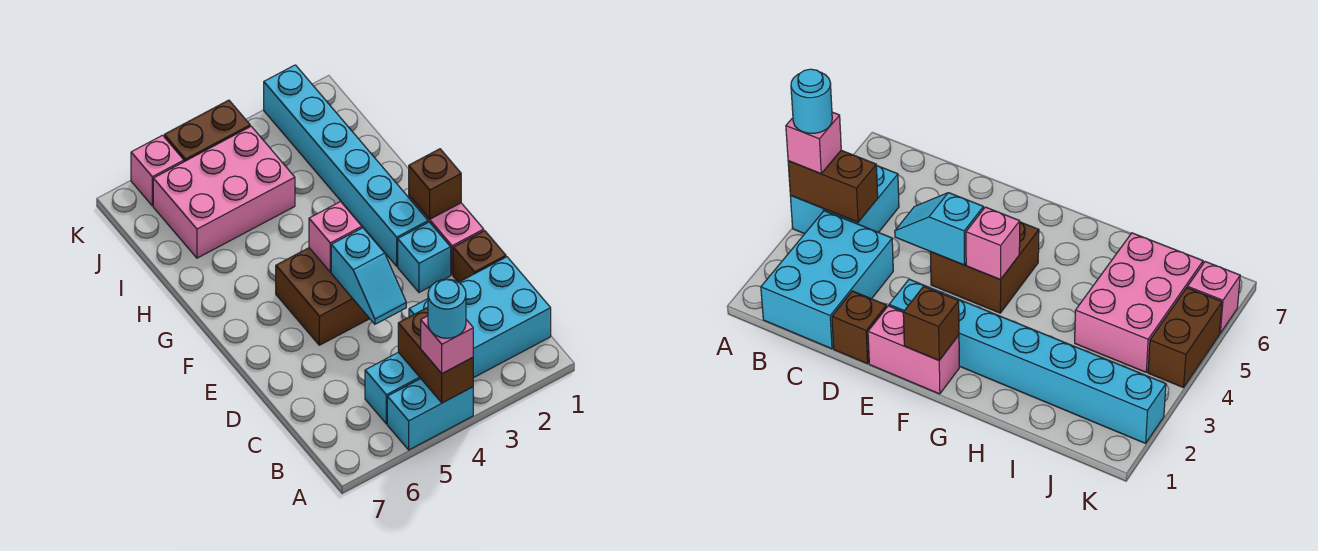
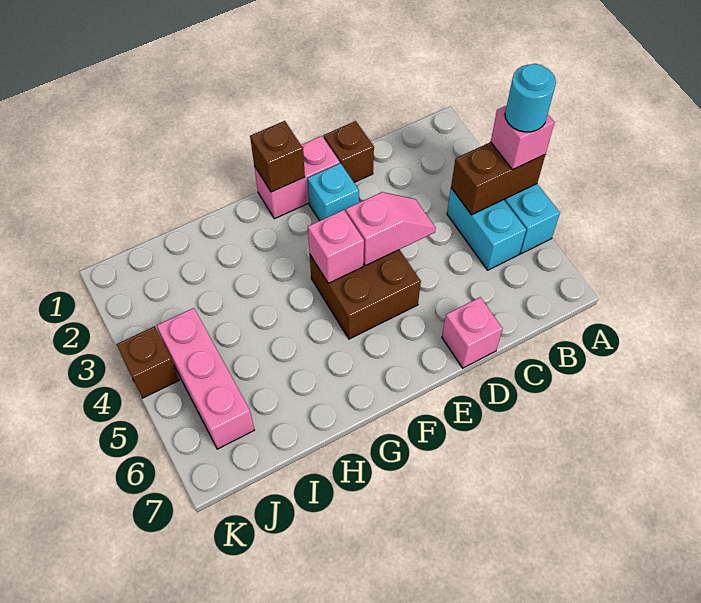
cyan 2x3 brick [409,257,551,378] -> none
cyan 1x2 slope [331,228,406,324] -> pink 1x2 slope [346,192,436,266]
cyan 1x6 brick [264,65,428,266] -> none
pink 2x3 brick [153,126,295,258] -> pink 1x3 brick [157,308,254,449]
brown 1x2 brick [164,100,250,162] -> brown 1x1 brick [116,326,179,398]
pink 1x1 brick [131,135,184,206] -> pink 1x1 brick moved to [442,297,503,368]

